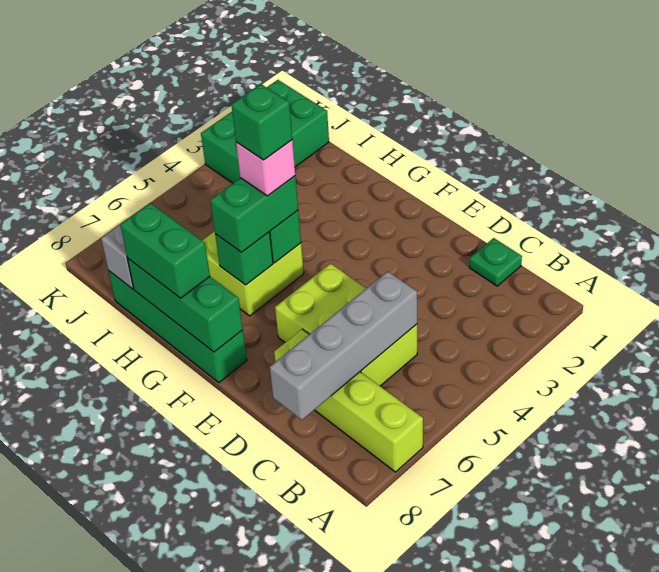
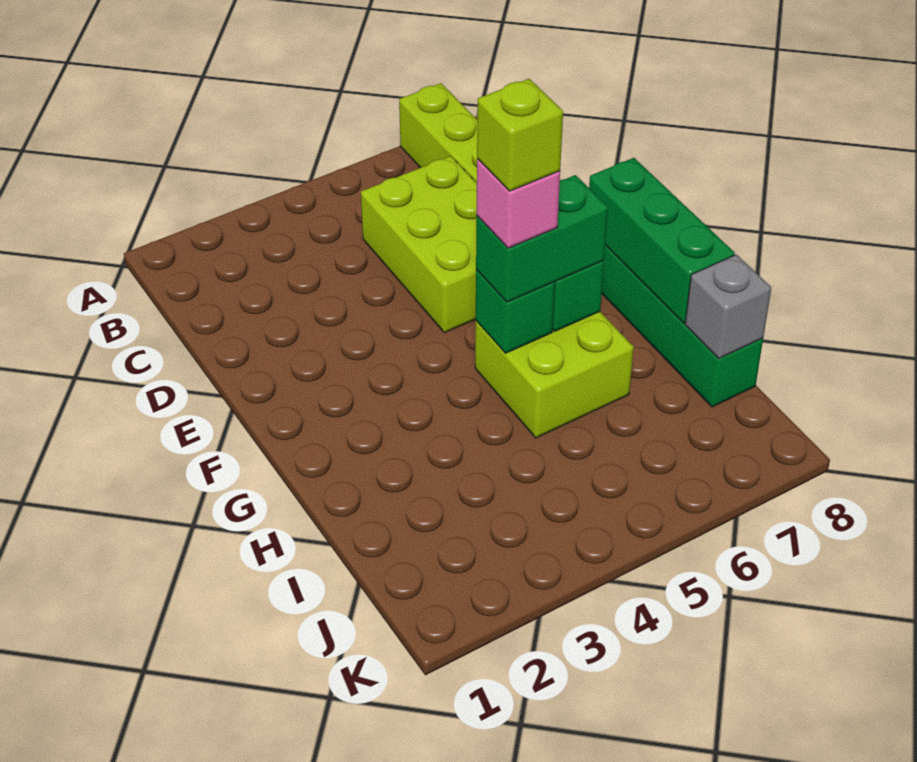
green 1x1 plate [469,238,522,286] -> none
grey 1x4 brick [270,271,417,420] -> none
green 1x1 brick [231,84,292,160] -> lime 1x1 brick [477,79,563,191]
green 1x2 brick [120,203,210,298] -> none
green 2x3 brick [201,80,329,183] -> none

